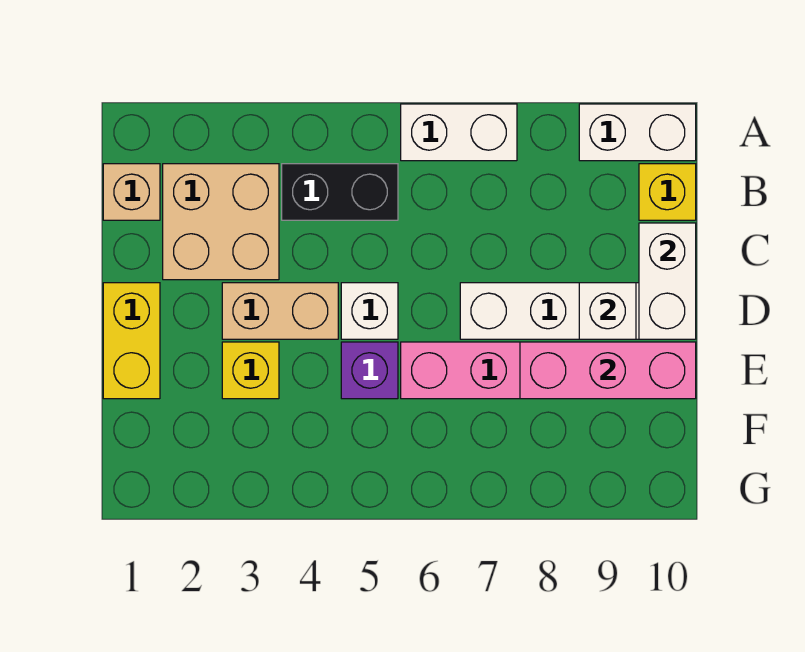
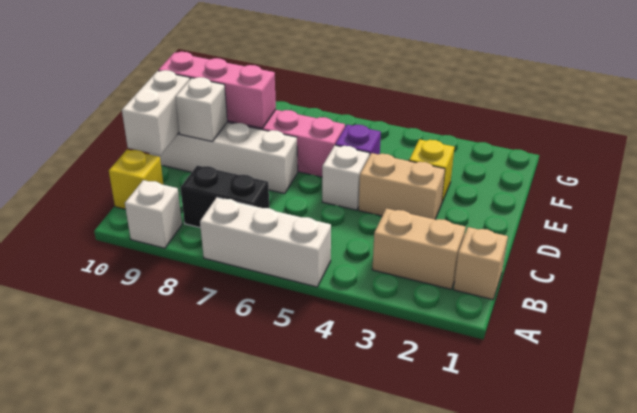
white 1x2 brick [401,104,517,161] -> white 1x3 brick [200,198,331,287]
white 1x2 brick [579,104,696,161] -> white 1x1 brick [125,180,182,248]
tan 2x2 brick [163,164,279,280] -> tan 1x2 brick [372,208,466,289]
black 1x2 brick [282,164,398,220] -> black 1x2 brick moved to [180,165,269,228]
yellow 1x2 brick [103,283,160,399] -> none

